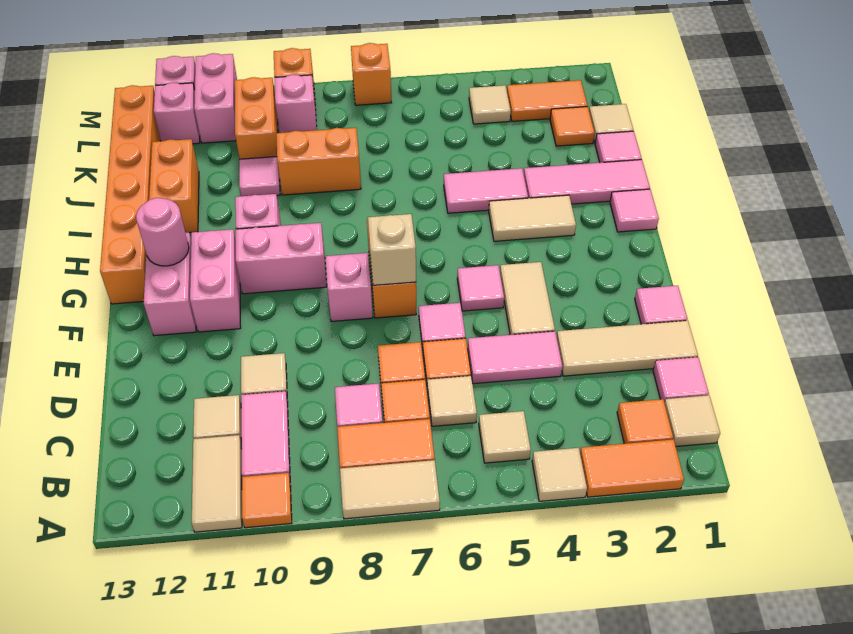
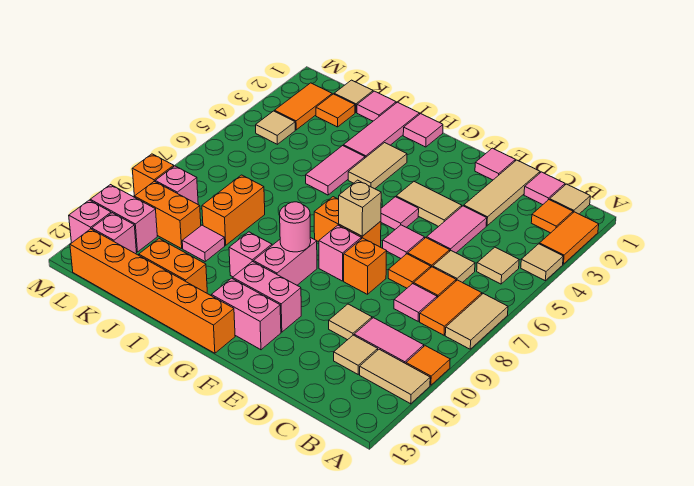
pink 1x1 round brick [136,198,189,266] -> pink 1x1 round brick moved to [280,202,311,252]
orange 1x1 brick [351,43,391,105] -> orange 1x1 brick moved to [344,238,387,294]

